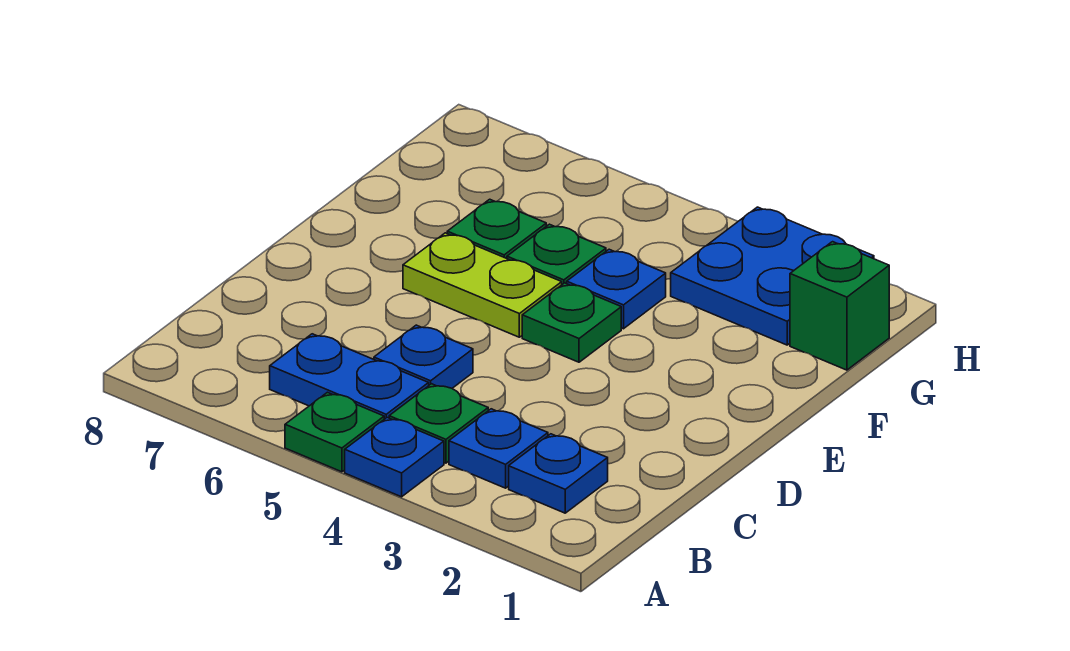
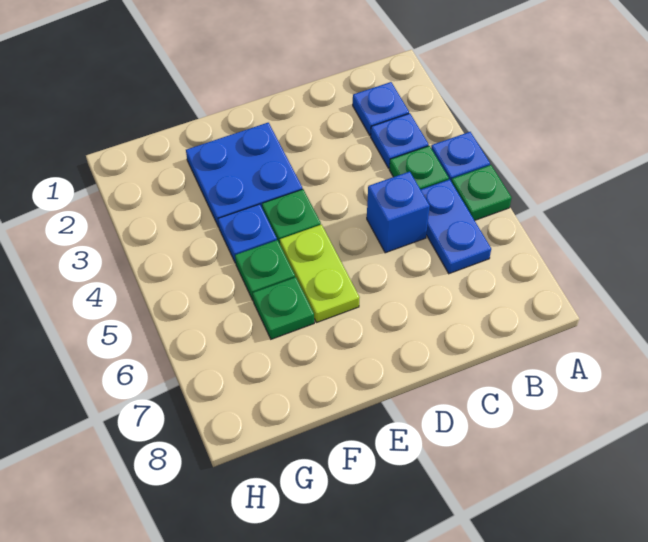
blue 1x1 plate [374,325,473,388] -> blue 1x1 brick [367,172,430,253]
green 1x1 brick [790,242,889,370] -> none
blue 2x2 plate [671,207,874,345] -> blue 2x2 plate moved to [186,123,302,227]

